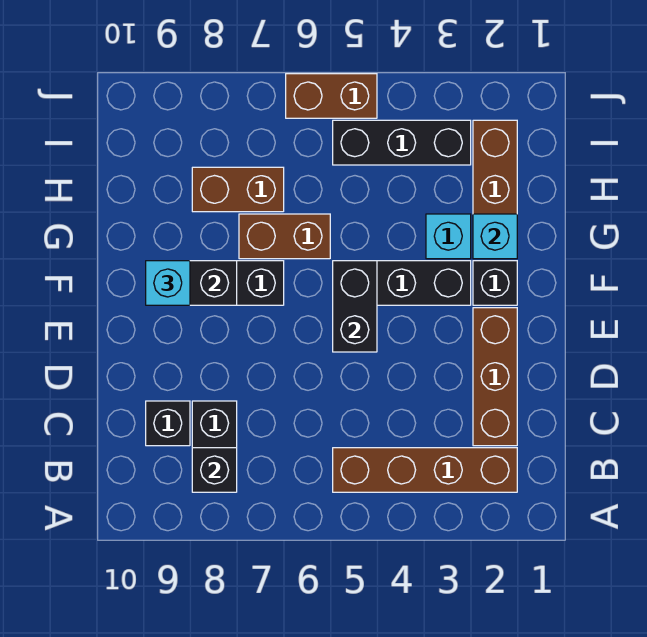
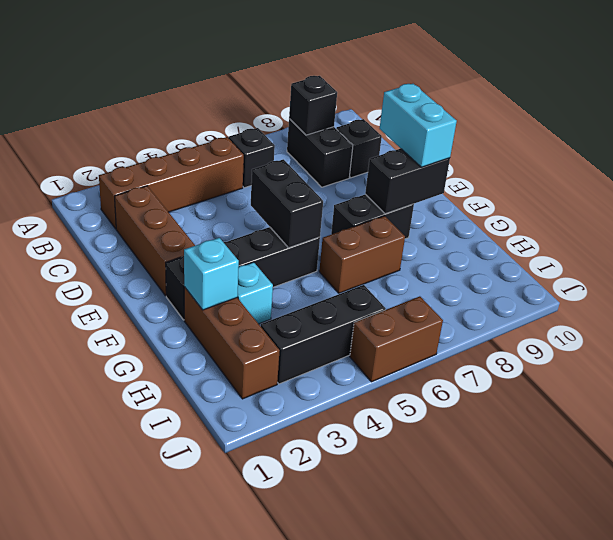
none -> black 1x1 brick [229,128,275,188]
cyan 1x1 brick [146,261,190,305] -> cyan 1x2 brick [380,84,457,167]
brown 1x2 brick [192,167,284,212] -> none

